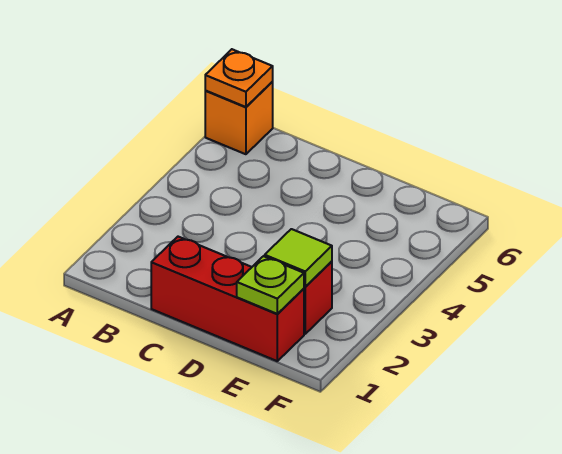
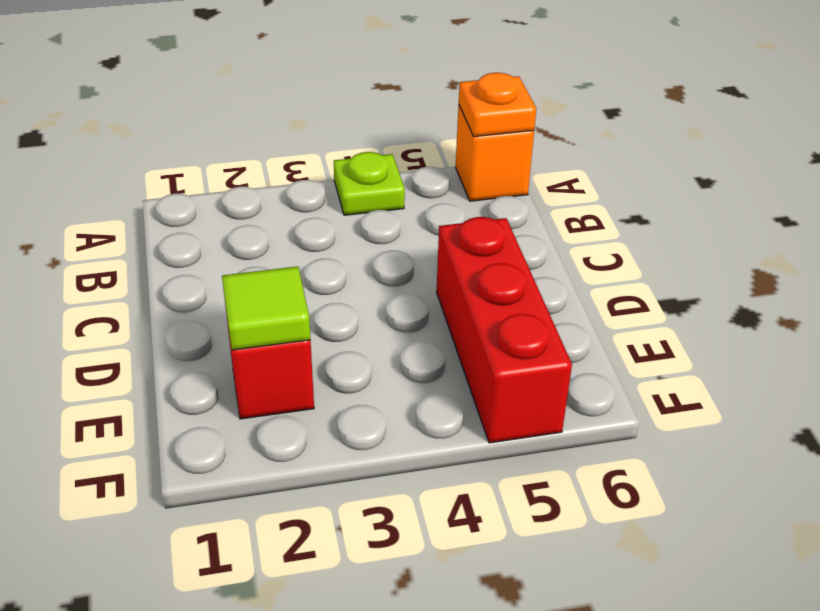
red 1x3 brick [151,237,304,361] -> red 1x3 brick moved to [437,217,572,443]
lime 1x1 plate [237,256,304,314] -> lime 1x1 plate moved to [334,152,405,215]

